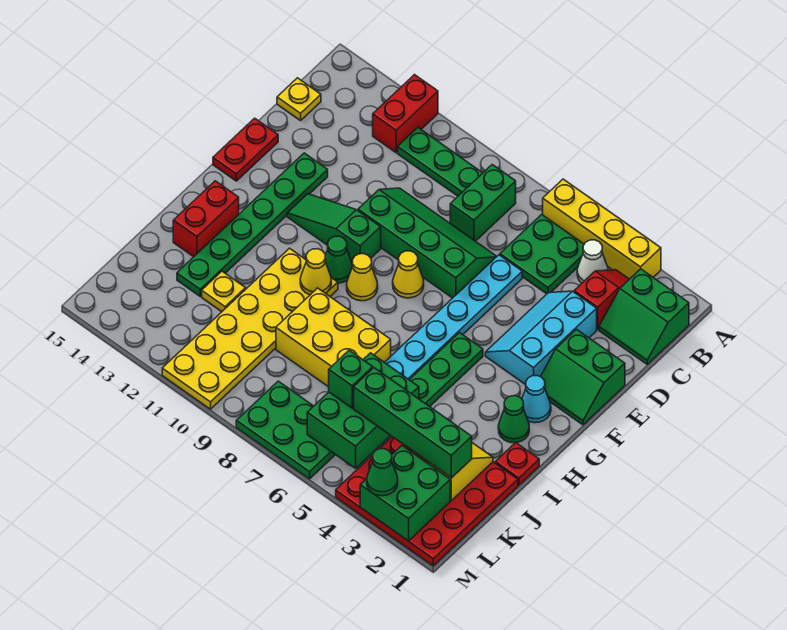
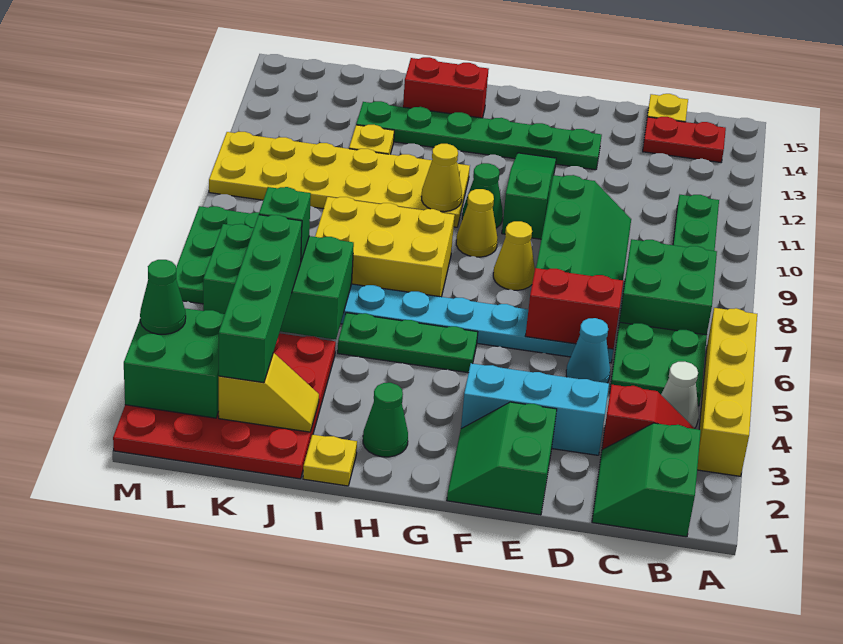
red 1x2 brick [373,75,438,153] -> red 1x2 brick moved to [525,268,623,349]
green 1x2 brick [450,165,516,241] -> green 2x2 brick [619,239,717,335]
red 1x2 plate [213,118,278,181] -> red 1x2 plate moved to [643,117,726,162]
cyan 1x1 cone [522,376,551,423] -> cyan 1x1 cone moved to [566,318,610,383]
red 1x1 plate [495,443,539,485] -> yellow 1x1 plate [303,435,357,486]
yellow 2x3 brick [276,288,391,387] -> yellow 2x3 brick turned to [315,197,455,297]

